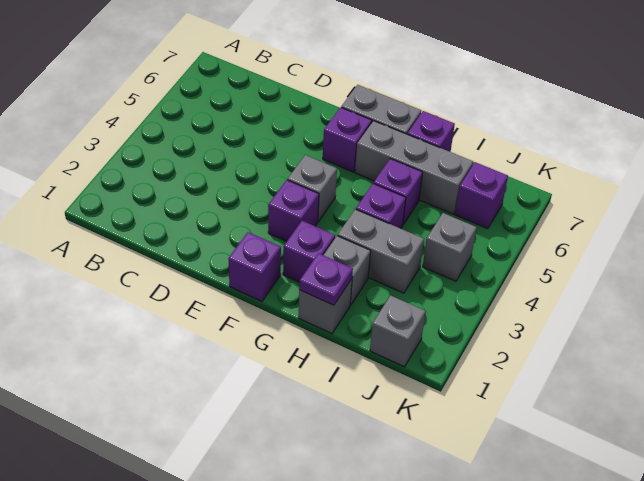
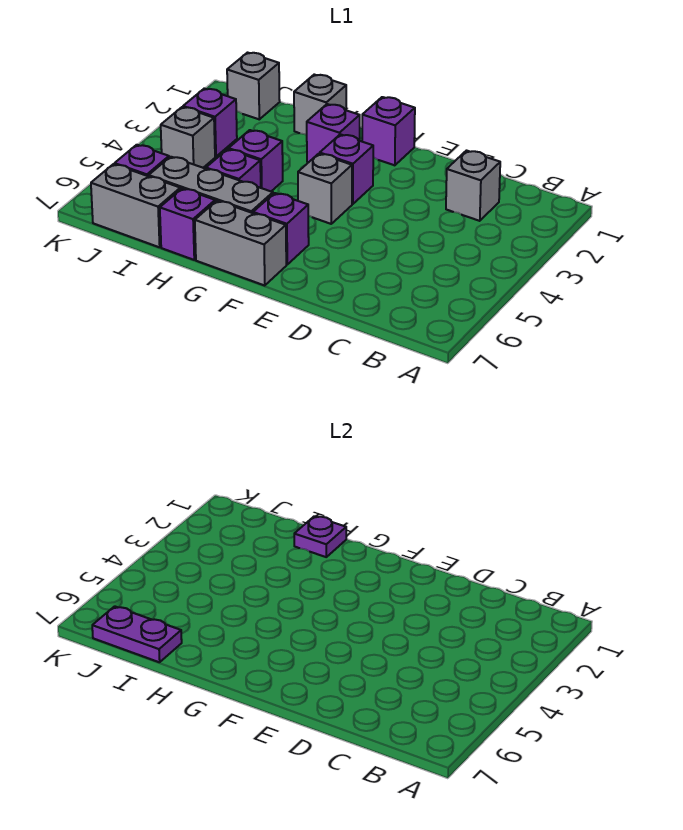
grey 1x1 brick [324,236,371,305] -> grey 1x1 brick moved to [446,151,500,221]
grey 1x2 brick [338,209,424,293] -> grey 1x2 brick moved to [91,164,180,247]
none -> purple 1x2 plate [92,606,182,662]
none -> purple 1x1 brick [183,89,237,157]

